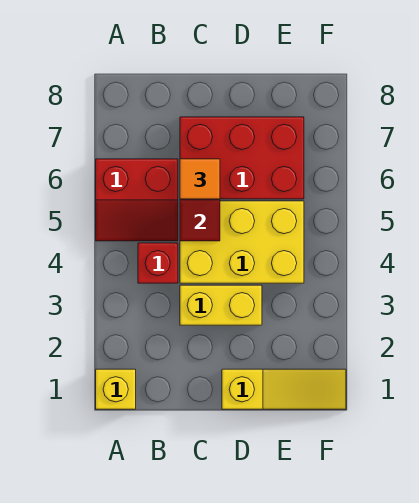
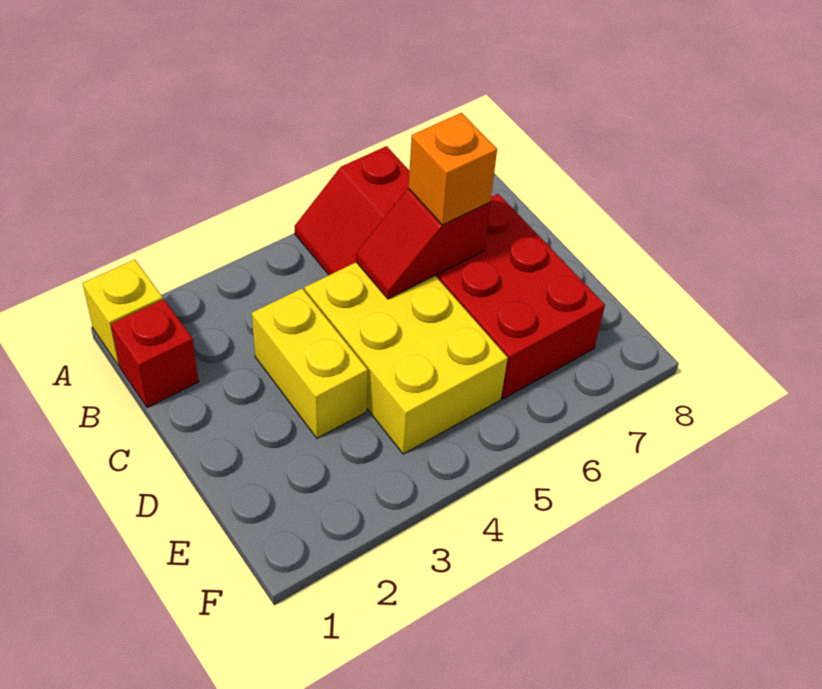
red 1x1 brick [138,243,178,283] -> red 1x1 brick moved to [111,299,199,408]
orange 1x1 tile [180,159,220,199] -> orange 1x1 brick [409,113,497,225]
yellow 1x3 slope [222,369,346,409] -> none

